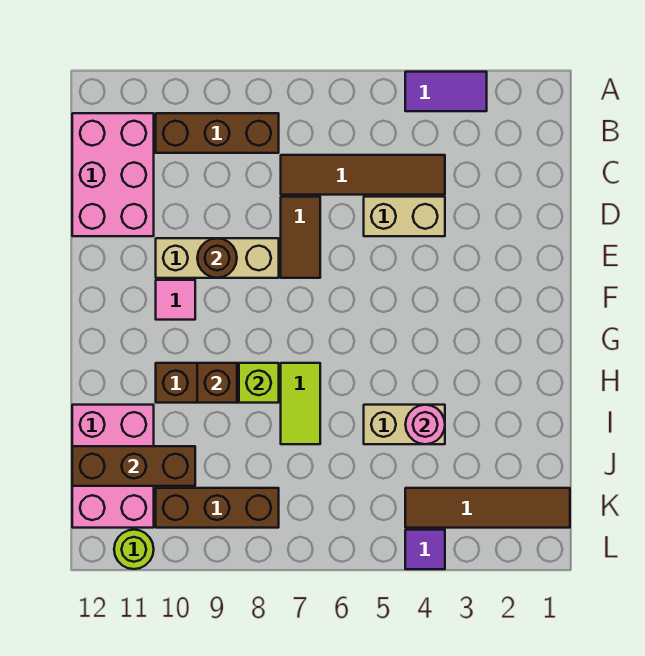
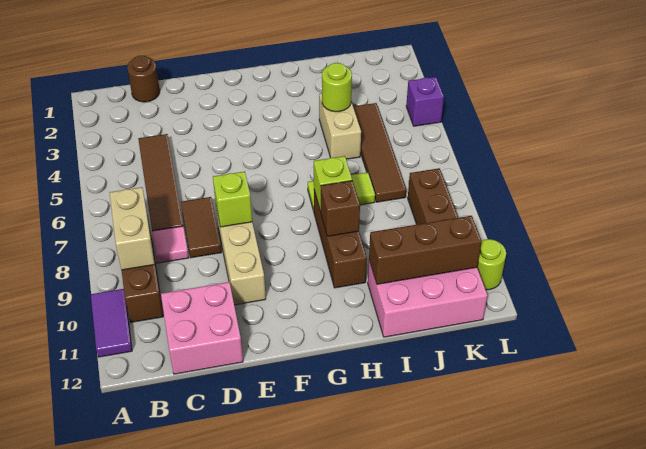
purple 1x2 tile [405,72,487,111] -> purple 1x2 tile moved to [91,289,132,357]
pink 2x3 brick [72,113,154,236] -> pink 2x2 brick [161,282,243,374]
tan 1x2 brick [364,197,445,236] -> tan 1x2 brick moved to [110,187,155,270]
brown 1x2 tile [281,197,320,278] -> brown 1x2 tile turned to [181,197,222,258]
none -> lime 1x1 brick [213,171,252,227]
brown 1x1 round brick [197,238,237,278] -> brown 1x1 round brick moved to [127,56,160,102]
pink 1x1 tile [156,280,195,320] -> pink 1x1 tile moved to [152,226,189,263]
pink 1x1 round brick [405,405,445,444] -> lime 1x1 round brick [322,63,352,112]
brown 1x3 brick [72,446,195,486] -> brown 1x3 brick turned to [369,216,482,284]
brown 1x4 tile [405,488,570,528] -> brown 1x4 tile moved to [353,103,406,202]
purple 1x1 tile [405,530,445,569] -> purple 1x1 brick [406,77,444,126]

